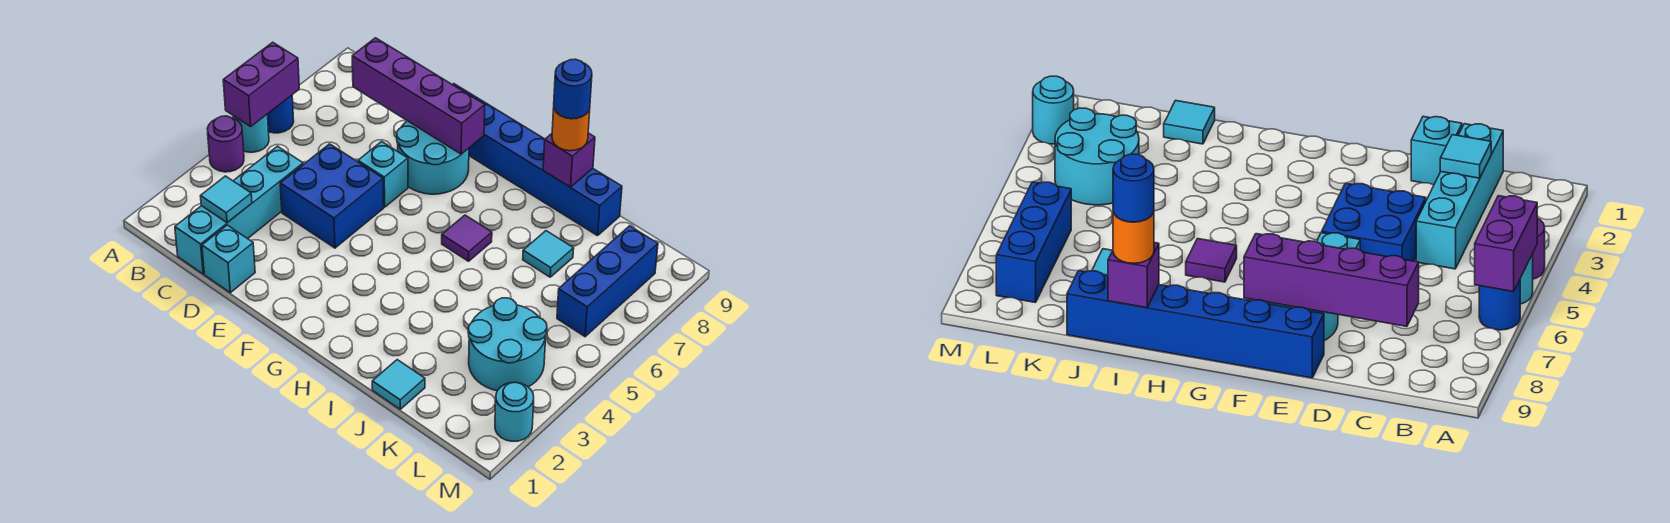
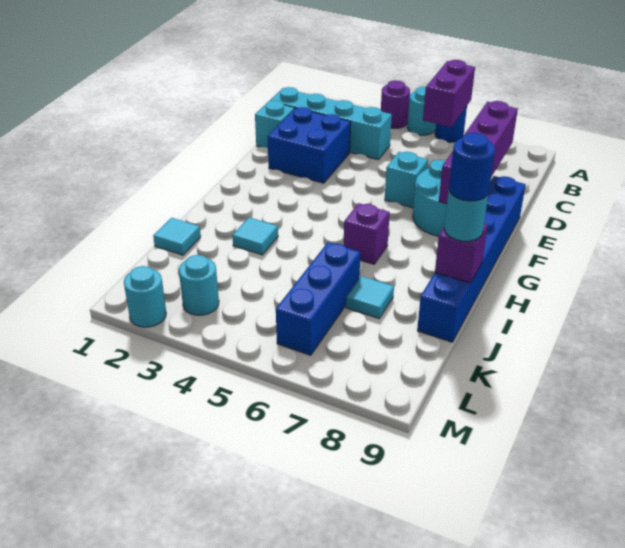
purple 1x2 brick [223,42,299,127] -> purple 1x2 brick turned to [423,60,475,127]
cyan 1x1 tile [201,176,252,223] -> cyan 1x1 tile moved to [232,217,278,255]
blue 2x2 brick [280,144,384,248] -> blue 2x2 brick moved to [267,107,351,183]
purple 1x1 tile [442,215,492,261] -> purple 1x1 brick [344,203,390,264]
orange 1x1 round brick [552,108,590,151] -> cyan 1x1 round brick [444,191,488,241]
cyan 2x2 round brick [468,298,547,391] -> cyan 1x1 round brick [179,255,219,315]
blue 1x3 brick [557,226,658,337] -> blue 1x3 brick turned to [276,242,360,355]

